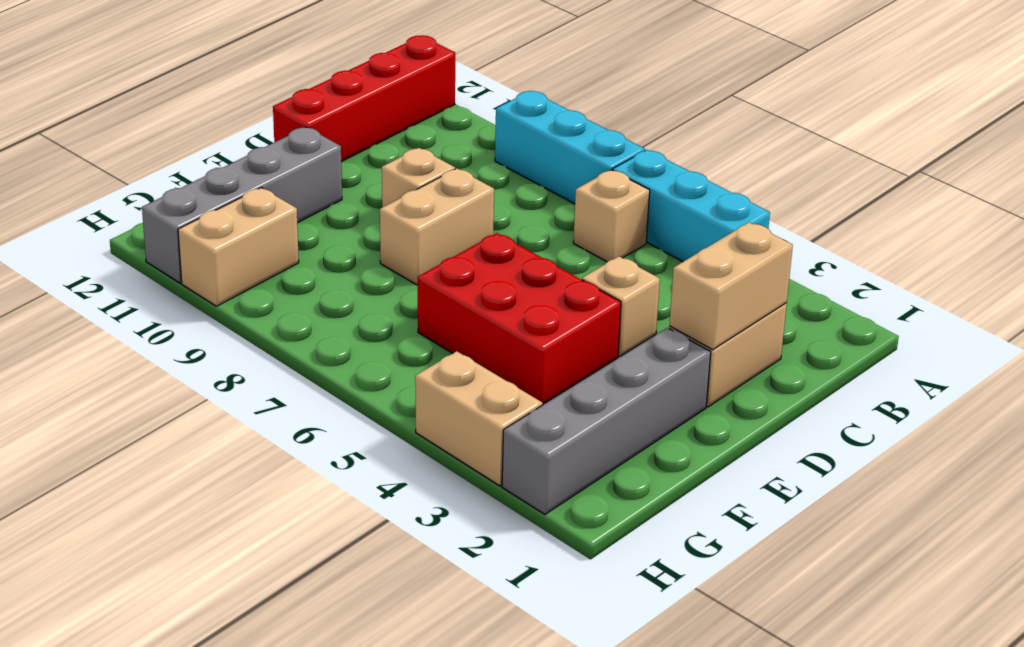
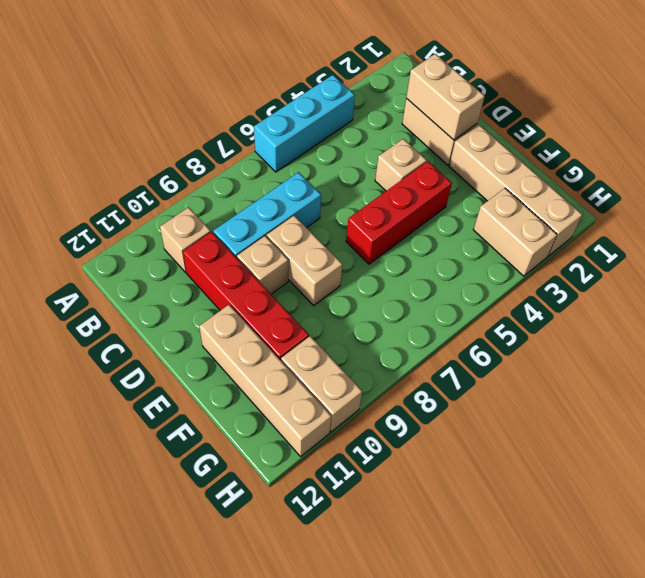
cyan 1x3 brick [495,91,645,204] -> cyan 1x3 brick moved to [213,172,321,258]
red 1x4 brick [273,35,455,162] -> red 1x4 brick moved to [183,232,309,360]
tan 1x1 brick [573,170,650,262] -> tan 1x1 brick moved to [160,207,211,272]
grey 1x4 brick [502,328,711,514] -> tan 1x4 brick [449,125,582,256]
red 2x3 brick [418,233,621,404] -> red 1x3 brick [346,161,452,264]
grey 1x4 brick [142,127,342,283] -> tan 1x4 brick [199,305,331,456]
tan 1x2 brick [415,351,543,486] -> tan 1x2 brick turned to [473,188,557,276]

